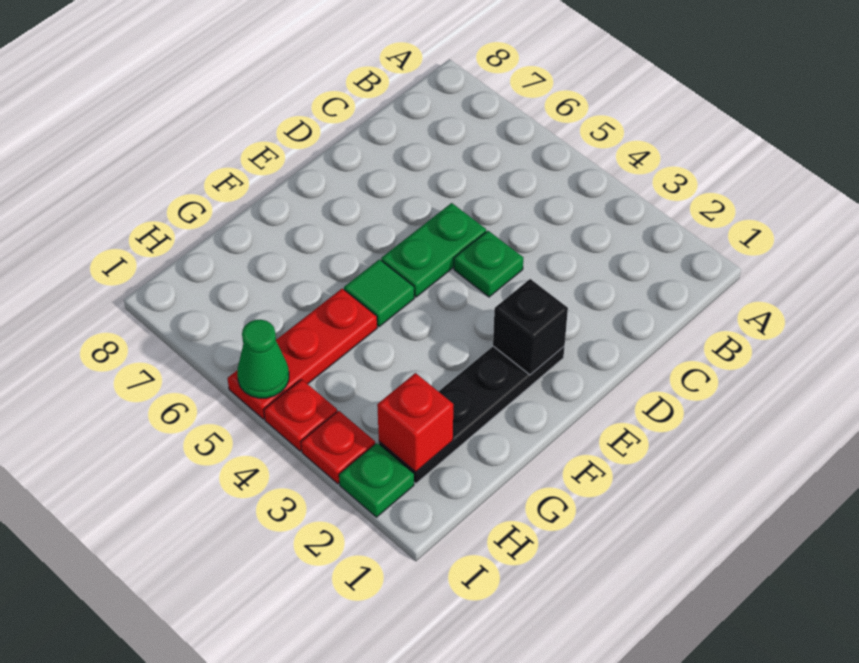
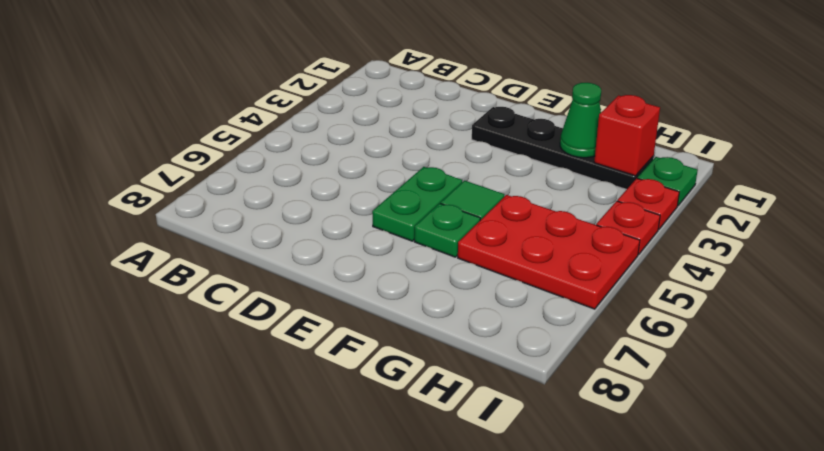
green 1x1 plate [454,231,523,297] -> green 1x1 plate moved to [414,203,480,257]
green 1x2 plate [381,203,486,297] -> green 1x2 plate turned to [372,167,462,241]
black 1x1 brick [493,279,568,375] -> none
red 1x3 plate [228,289,377,419] -> red 2x3 plate [458,195,640,309]
green 1x1 cone [237,320,289,398] -> green 1x1 cone moved to [560,83,601,158]

